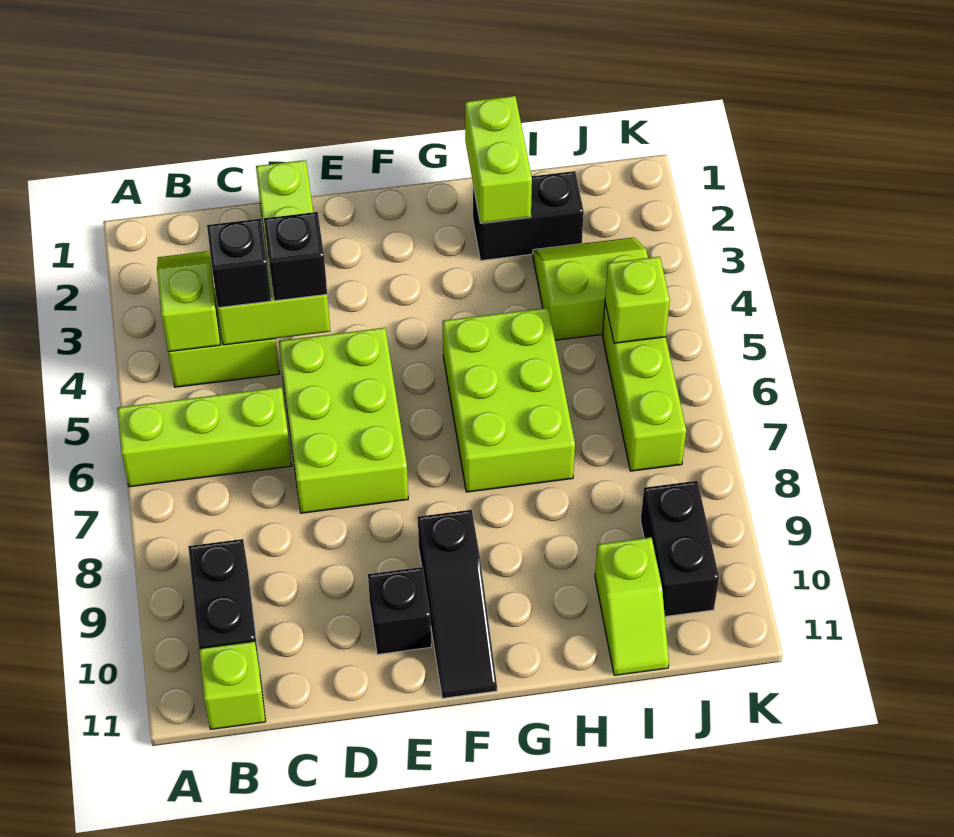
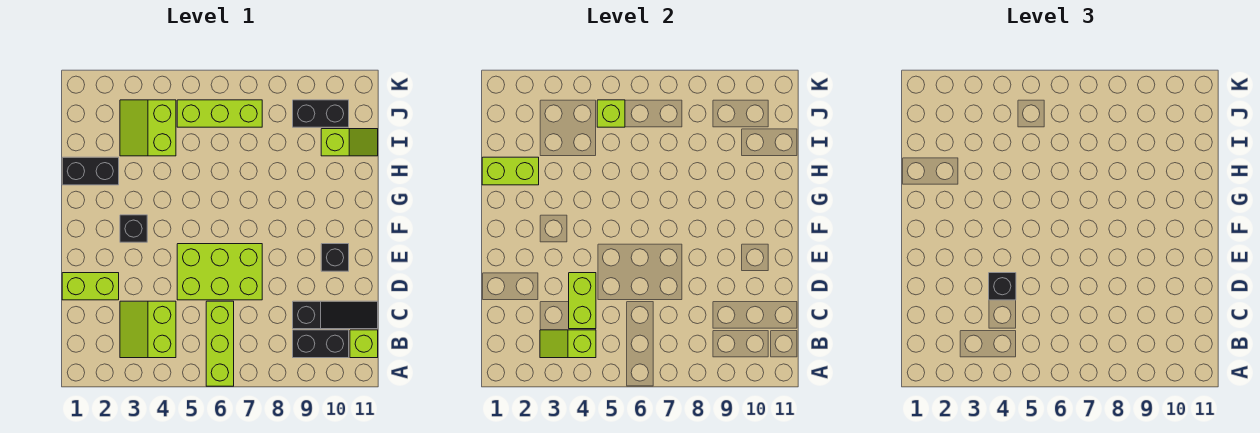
black 1x1 brick [207,219,271,308] -> black 1x1 brick moved to [120,215,147,242]
black 1x3 slope [418,510,497,698] -> black 1x3 slope moved to [293,301,378,329]
lime 2x3 brick [443,308,575,492] -> none
black 1x2 brick [473,171,584,260] -> black 1x2 brick turned to [62,157,119,185]

